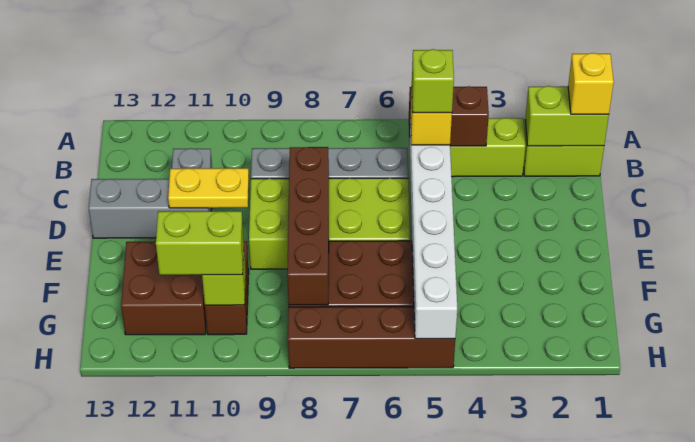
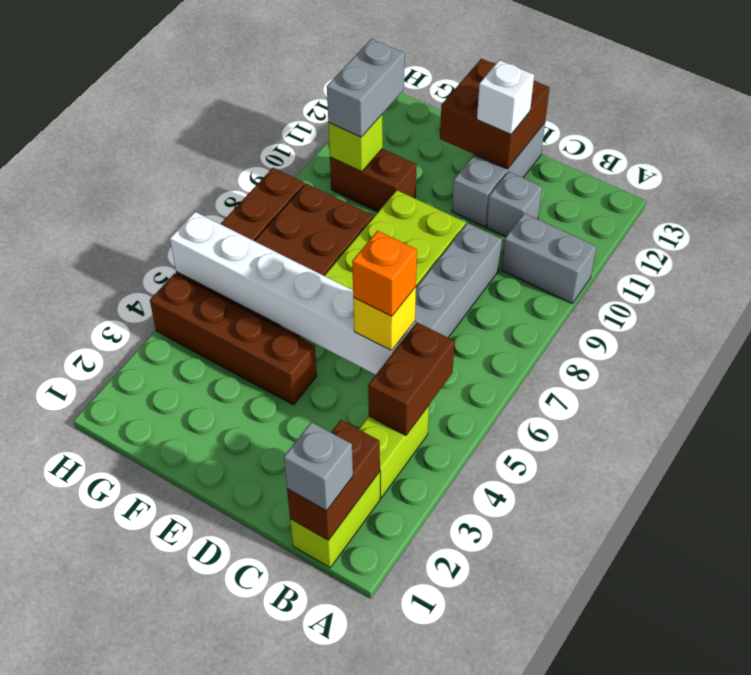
none -> grey 1x2 brick [502,213,596,303]
lime 1x2 brick [525,86,609,146] -> brown 1x2 brick [287,420,380,540]
yellow 1x1 brick [568,53,614,114] -> grey 1x1 brick [284,422,353,511]
lime 1x1 brick [412,49,454,113] -> orange 1x1 brick [352,231,417,316]
brown 1x4 brick [287,147,329,305] -> brown 1x4 brick moved to [150,273,317,405]
yellow 1x2 plate [168,168,249,208] -> none
none -> white 1x1 brick [477,60,534,134]
brown 2x2 brick [121,242,206,335] -> brown 2x2 brick moved to [440,59,550,169]
lime 1x2 brick [156,211,244,275] -> grey 1x2 brick [327,39,405,137]

